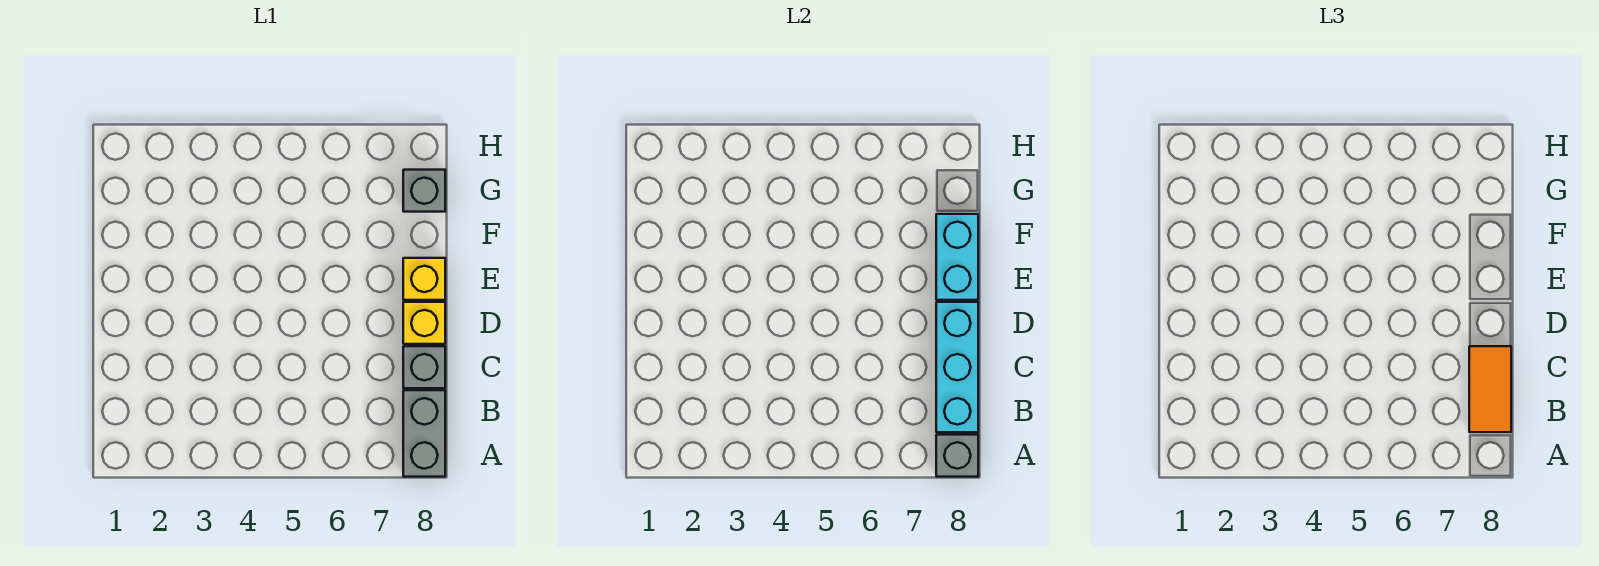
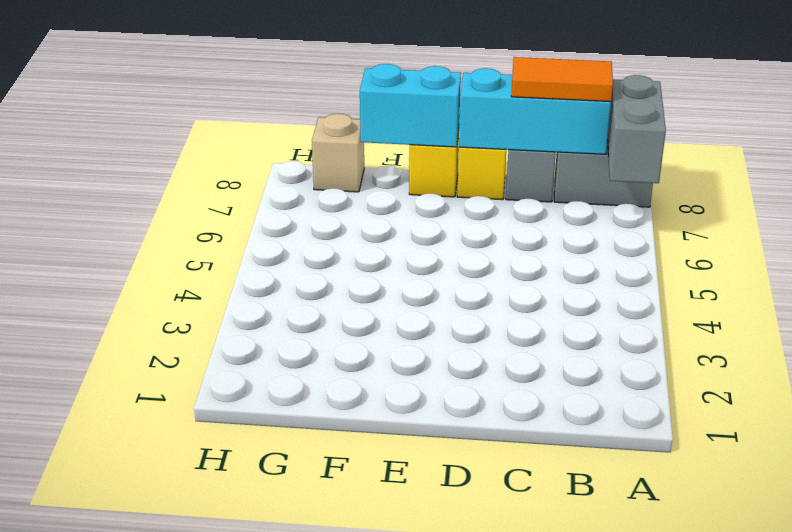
grey 1x1 brick [936,435,978,477] -> grey 1x2 brick [608,75,666,183]
grey 1x1 brick [403,170,445,212] -> tan 1x1 brick [312,114,364,192]

